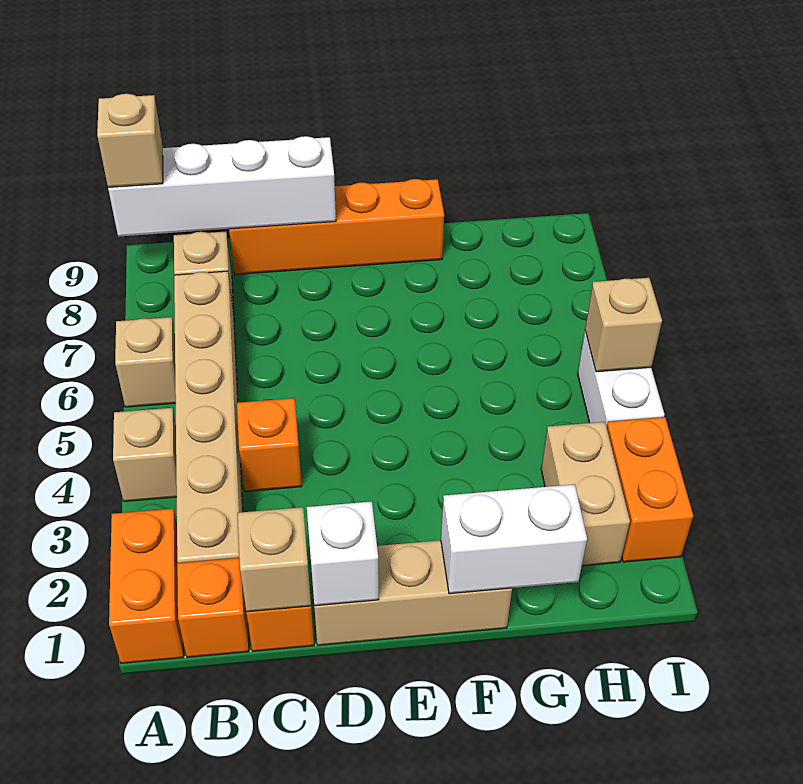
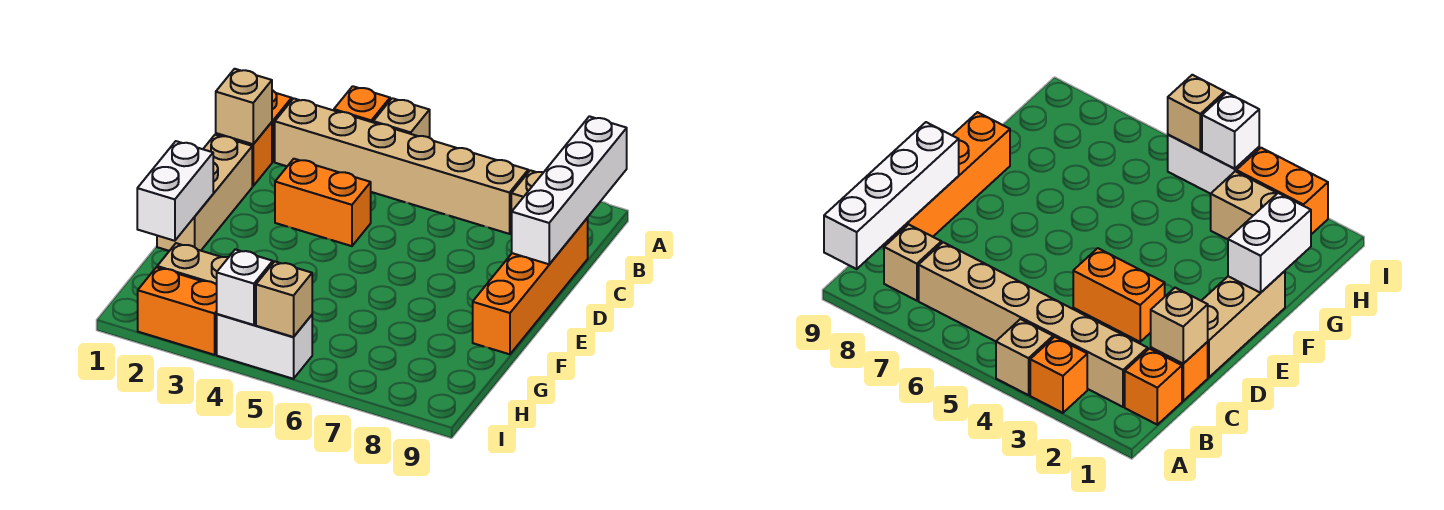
orange 1x2 brick [109,509,184,663] -> orange 1x2 brick moved to [275,159,371,246]
tan 1x1 brick [115,317,176,407] -> none
tan 1x1 brick [97,94,163,187] -> none
orange 1x1 brick [237,398,302,491] -> orange 1x1 brick moved to [334,86,390,122]
white 1x1 brick [307,501,379,606] -> white 1x1 brick moved to [217,249,273,325]

